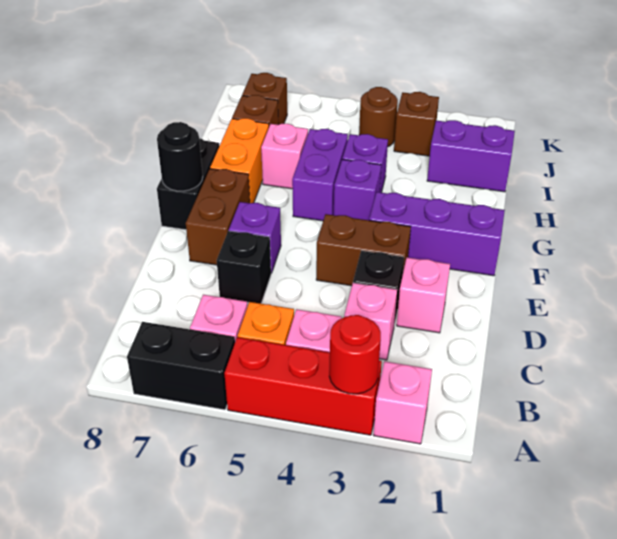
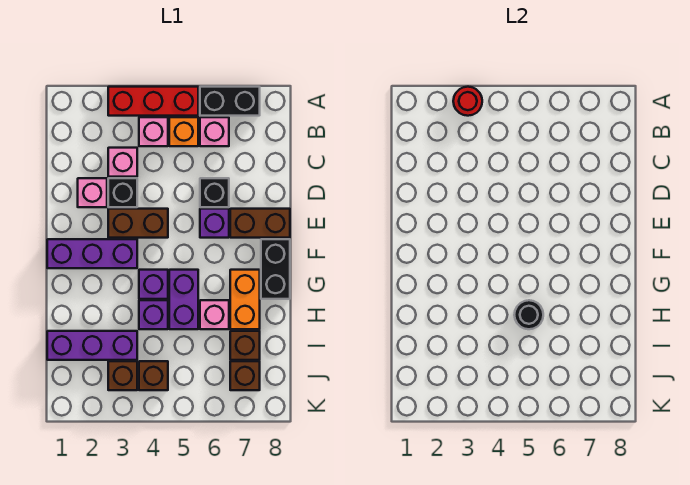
pink 1x1 brick [373,361,432,444] -> none
brown 1x2 brick [186,169,250,265] -> brown 1x2 brick turned to [230,209,290,238]
black 1x1 round brick [157,122,203,191] -> black 1x1 round brick moved to [514,300,543,329]
purple 1x2 brick [427,120,515,192] -> purple 1x3 brick [47,331,137,360]
brown 1x1 round brick [359,87,398,147] -> brown 1x1 brick [139,361,168,390]

